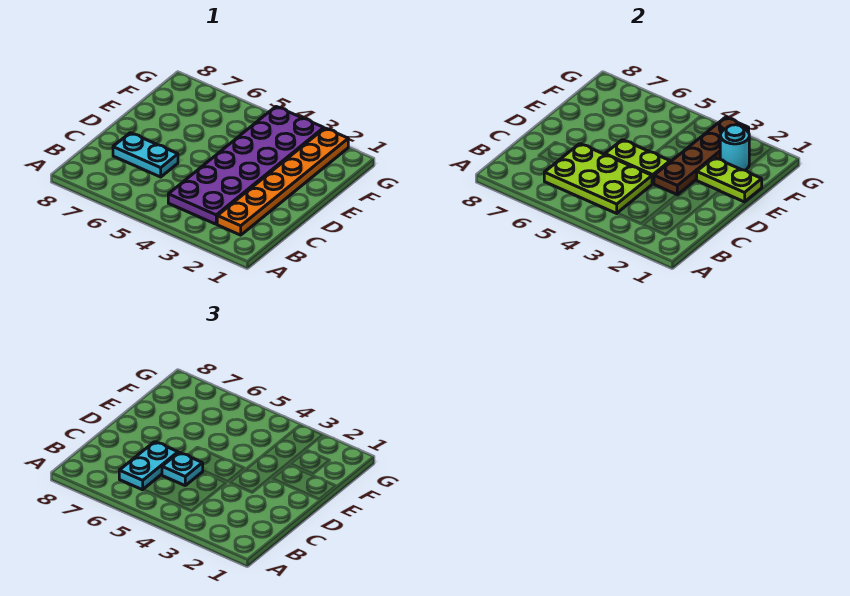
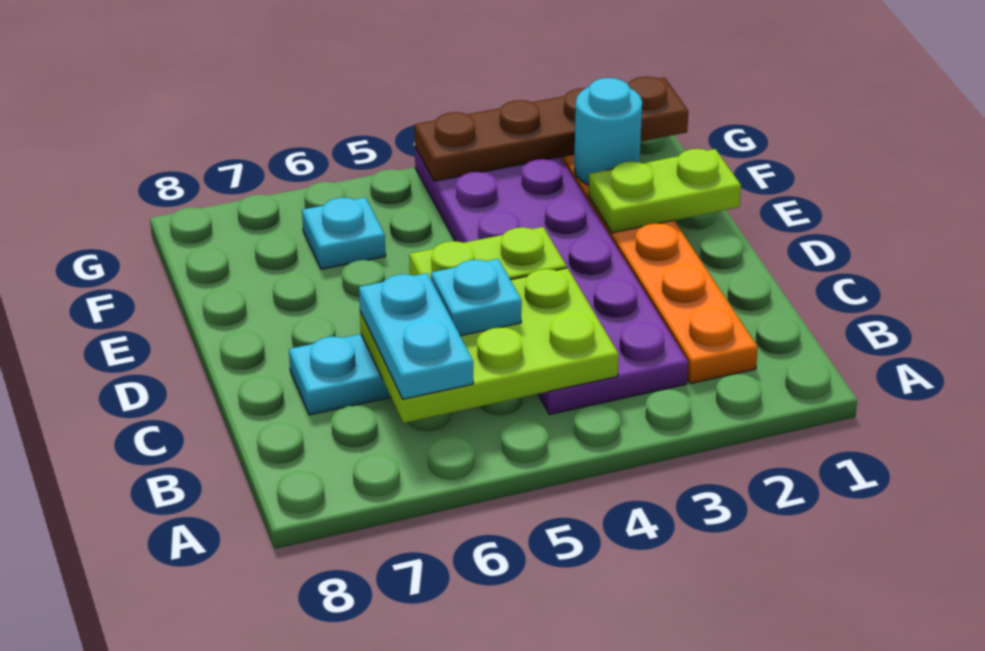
brown 1x4 plate [654,117,749,195] -> brown 1x4 plate turned to [414,77,688,181]
none -> cyan 1x1 plate [302,197,386,269]

